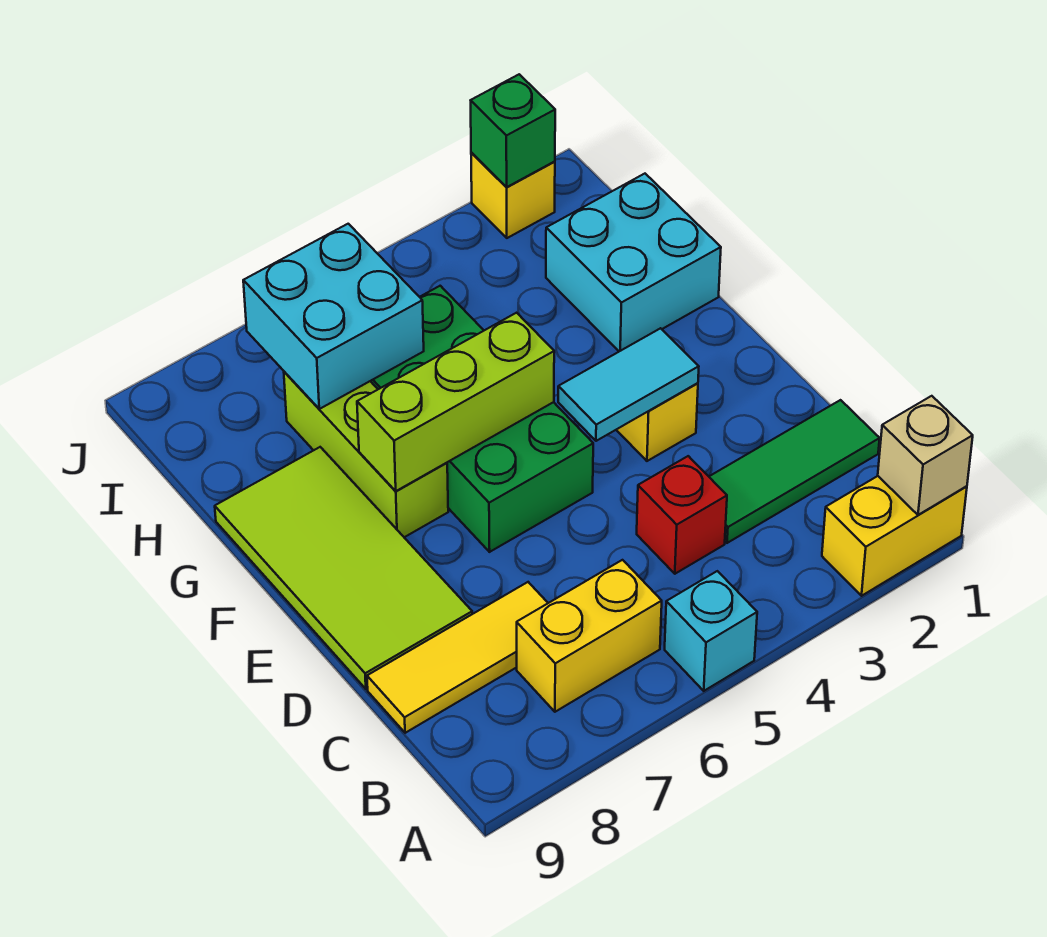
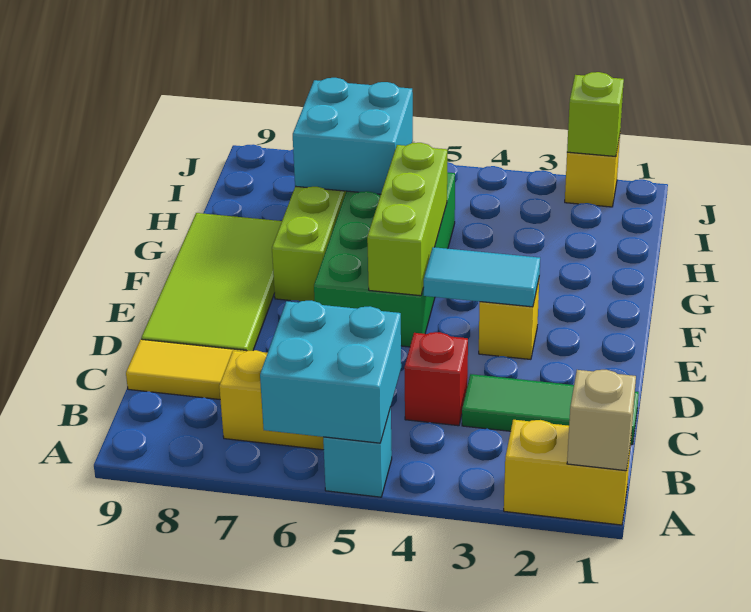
lime 1x3 brick [357,313,554,491] -> lime 1x3 brick turned to [367,143,447,296]
cyan 2x2 brick [546,174,721,351] -> cyan 2x2 brick moved to [260,301,401,443]
green 1x1 brick [471,74,555,187] -> lime 1x1 brick [567,72,624,156]

